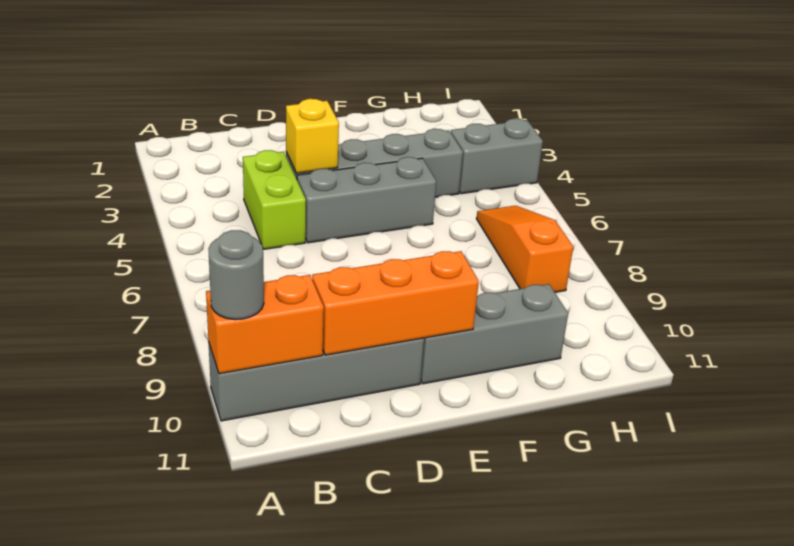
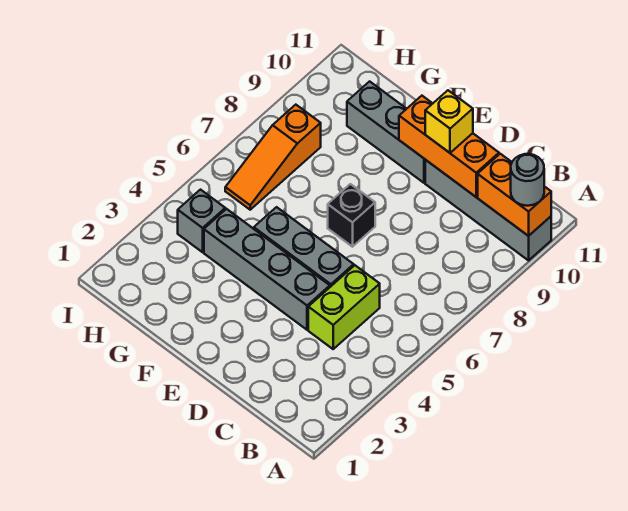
yellow 1x1 brick [286,99,339,173] -> yellow 1x1 brick moved to [425,90,473,153]
none -> black 1x1 brick [328,184,375,247]
grey 1x2 brick [451,119,543,194] -> grey 1x1 brick [178,190,225,252]

